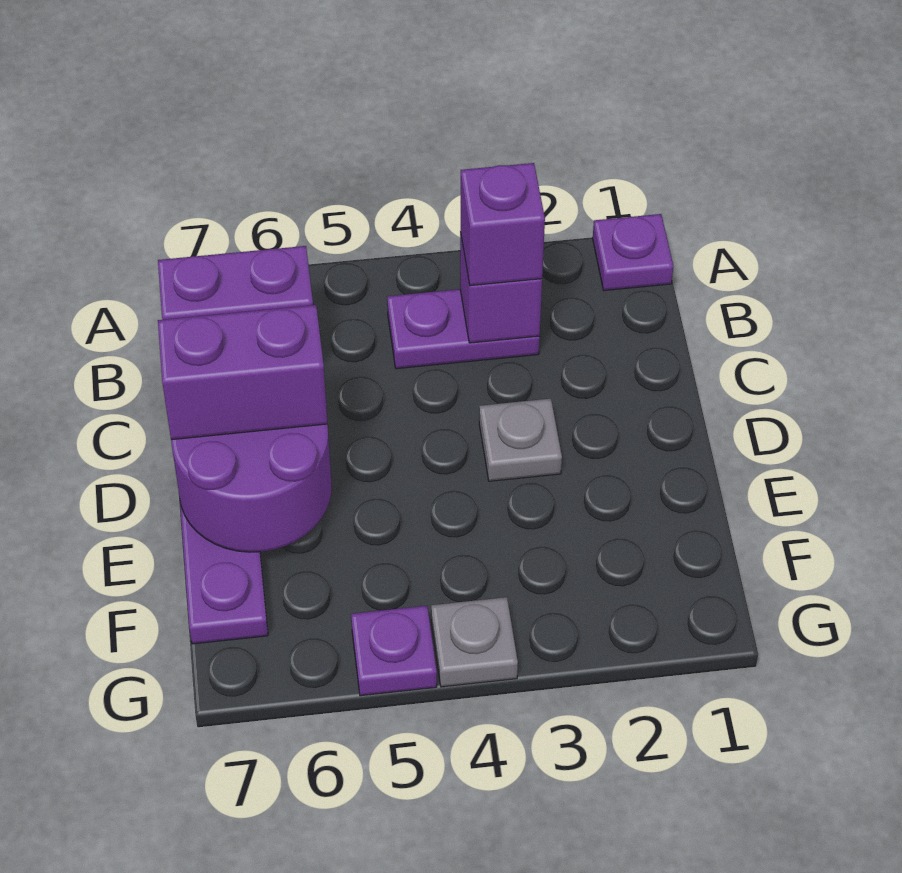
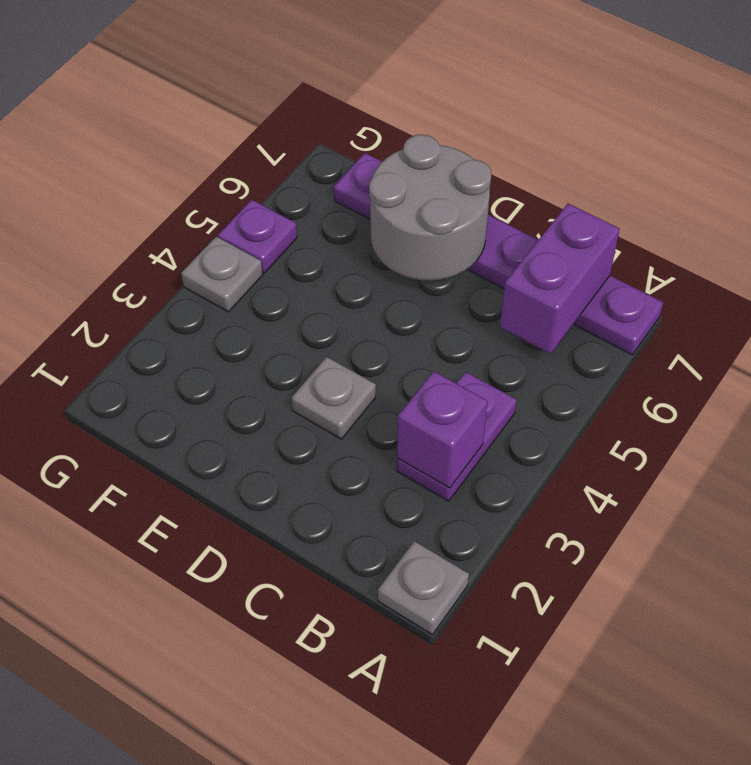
purple 1x1 plate [593,214,673,291] -> grey 1x1 plate [378,541,469,635]
purple 1x1 brick [461,163,545,286] -> none
purple 2x2 round brick [171,424,332,552] -> grey 2x2 round brick [369,135,491,281]
purple 1x2 brick [158,305,328,440] -> none

